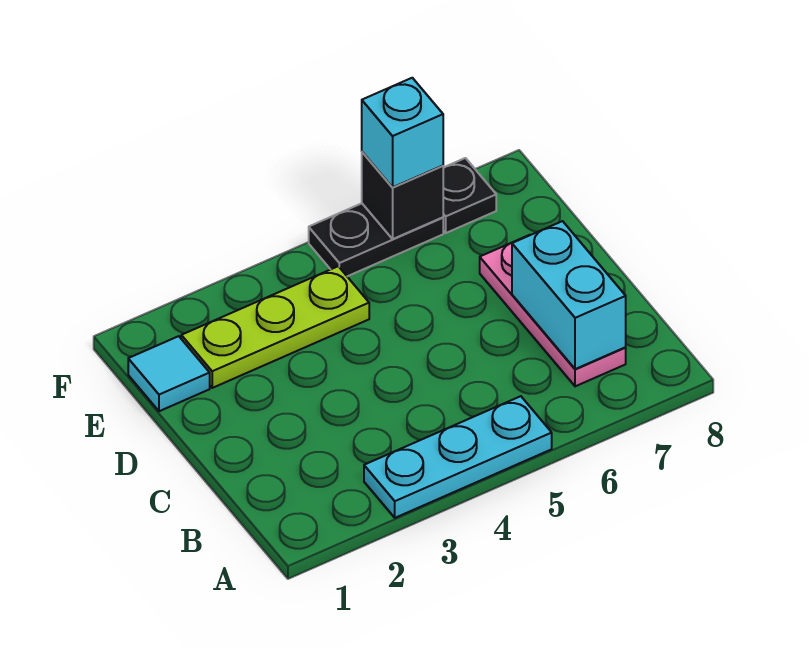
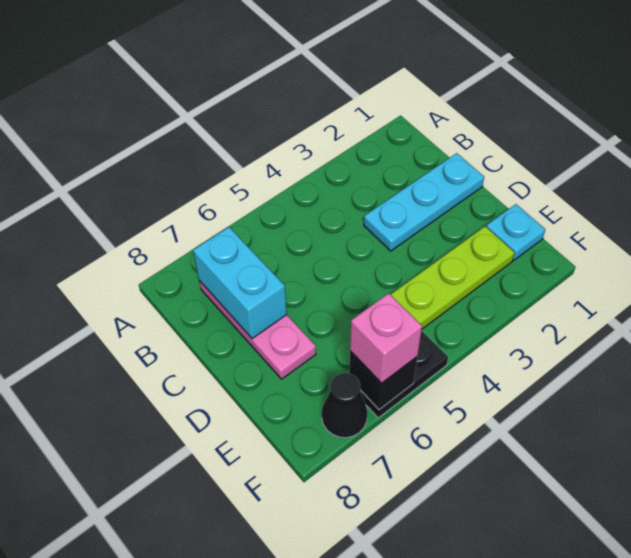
cyan 1x3 plate [364,396,552,518] -> cyan 1x3 plate moved to [364,153,484,251]
cyan 1x1 tile [128,336,210,411] -> cyan 1x1 plate [486,204,545,260]
cyan 1x1 brick [362,78,443,187] -> pink 1x1 brick [350,293,422,383]
black 1x1 plate [443,158,496,233] -> black 1x1 cone [322,373,367,438]

